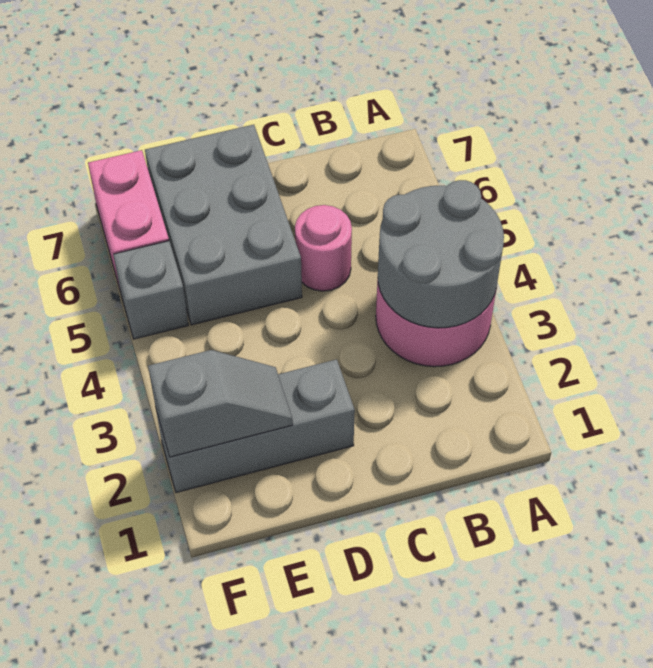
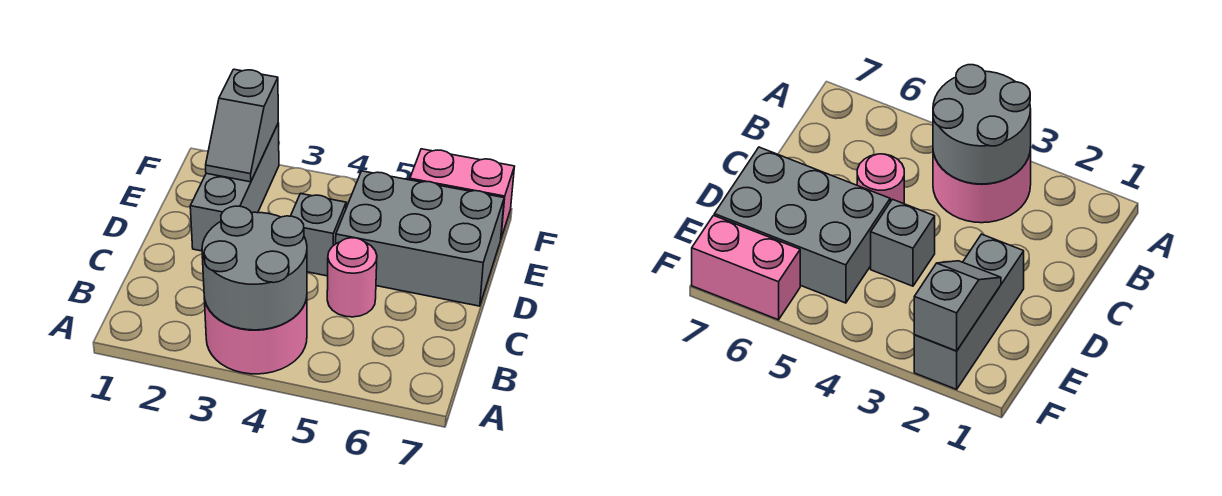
grey 1x1 brick [113,241,188,339] -> grey 1x1 brick moved to [291,194,346,276]

